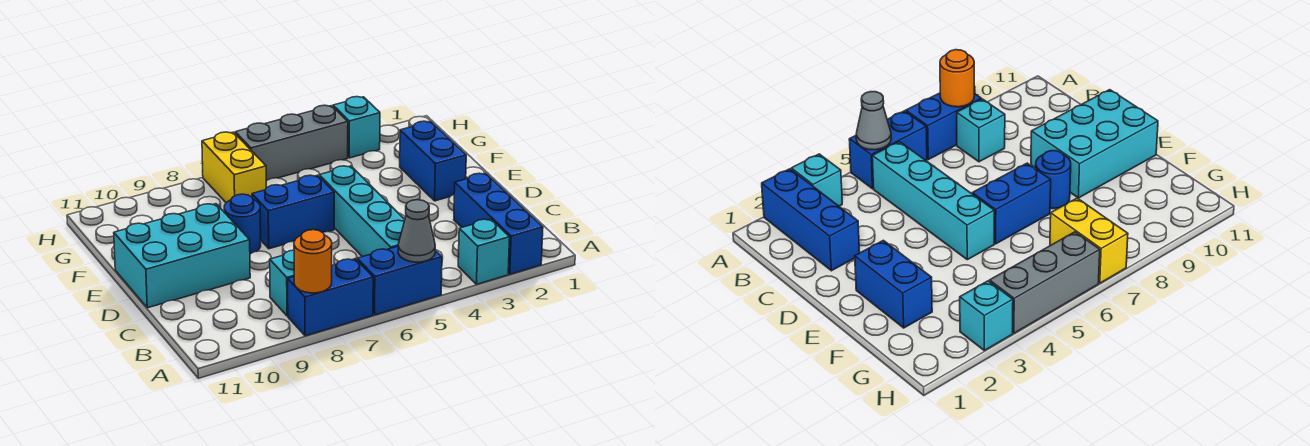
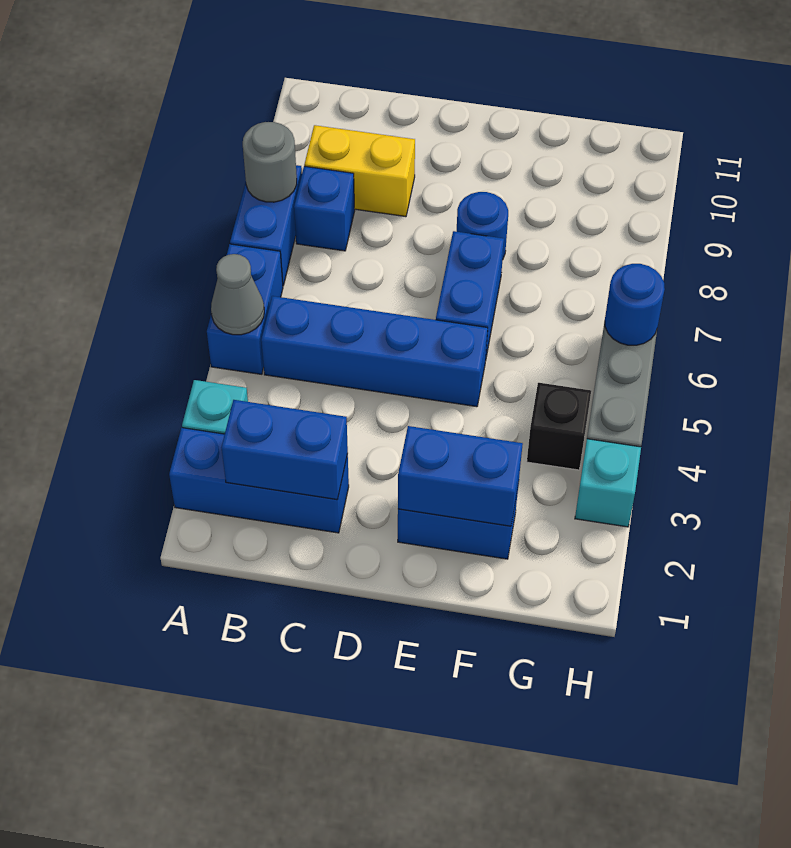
orange 1x1 round brick [294,230,332,293] -> grey 1x1 round brick [243,122,297,202]
none -> blue 1x2 brick [221,400,348,500]
cyan 1x4 brick [319,166,405,257] -> blue 1x4 brick [261,296,488,407]
cyan 1x1 brick [270,250,294,316] -> blue 1x1 brick [294,166,355,251]
cyan 2x3 brick [114,204,250,308] -> none
none -> blue 1x2 brick [398,426,523,526]
none -> black 1x1 brick [527,383,591,470]
yellow 1x2 brick [202,132,266,203] -> yellow 1x2 brick moved to [304,125,415,217]
none -> blue 1x1 round brick [605,264,665,345]

